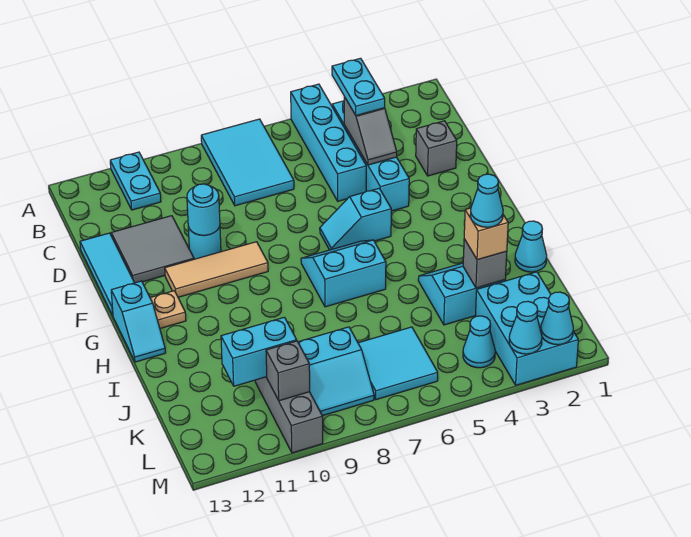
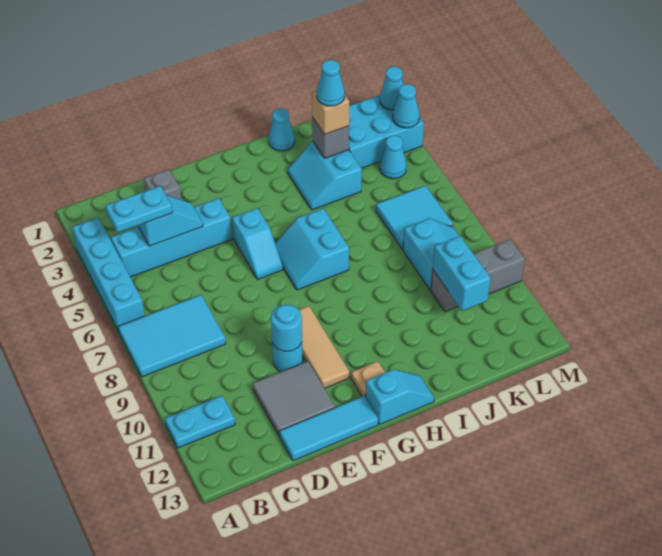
cyan 1x4 brick [291,84,366,201] -> cyan 1x4 brick turned to [72,218,145,332]
grey 1x2 slope [344,97,397,165] -> cyan 1x2 slope [138,195,203,246]
grey 1x1 brick [266,341,310,401] -> none

